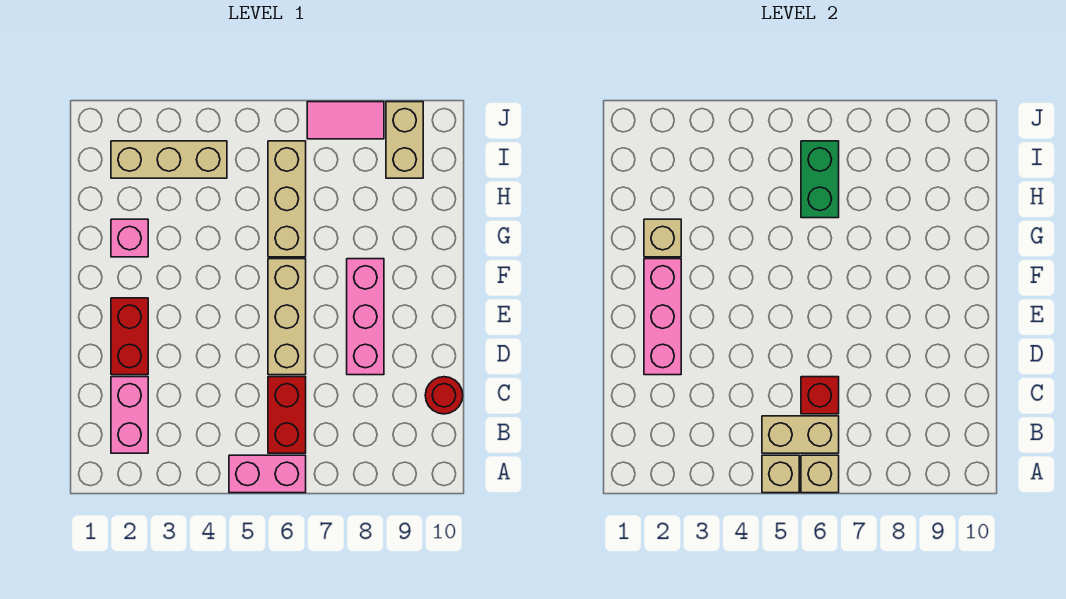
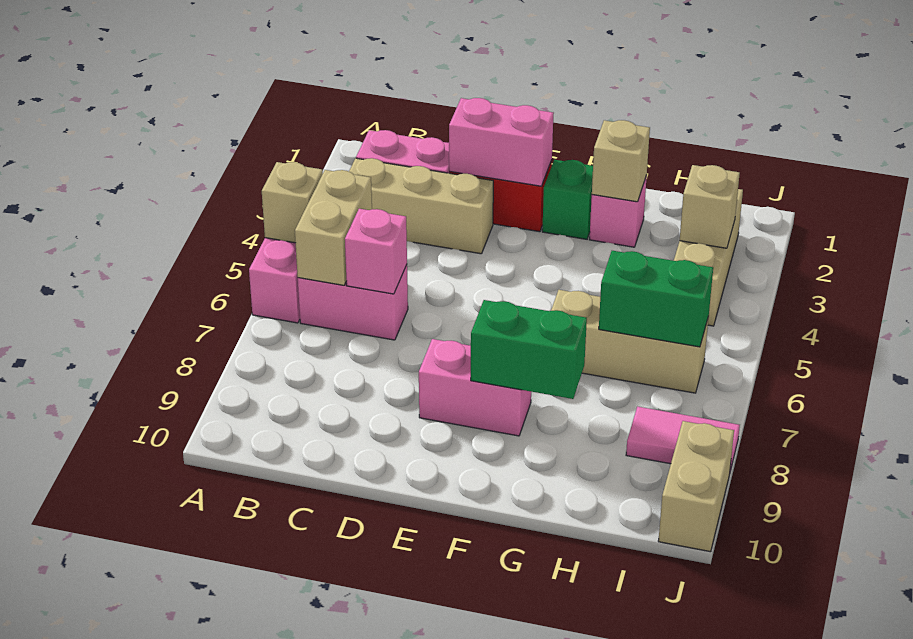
tan 1x1 brick [801,455,839,493] -> tan 1x1 brick moved to [680,165,740,248]
red 1x2 brick [268,377,306,453] -> pink 1x2 brick [298,265,408,340]
red 1x1 brick [801,377,839,414] -> pink 1x1 brick [345,209,407,294]
red 1x1 round brick [425,377,463,414] -> none
pink 1x3 brick [644,259,681,375] -> pink 1x2 brick [449,98,554,186]
tan 1x3 brick [268,259,306,375] -> tan 1x3 brick moved to [349,158,493,254]
pink 1x3 brick [347,259,384,375] -> pink 1x2 brick [419,339,531,436]
none -> green 1x1 brick [542,160,593,239]
none -> green 1x2 brick [471,300,587,399]
tan 1x2 brick [386,102,423,178] -> tan 1x2 brick turned to [658,421,734,552]
pink 1x2 tile [307,102,384,139] -> pink 1x2 tile turned to [626,407,740,471]

